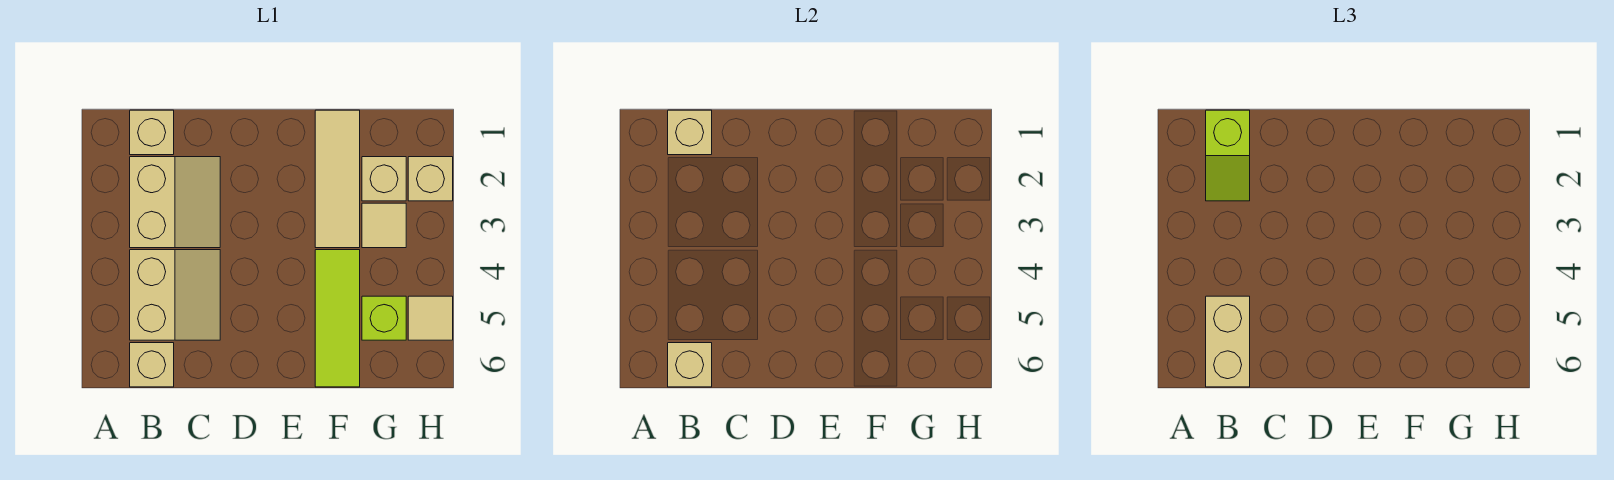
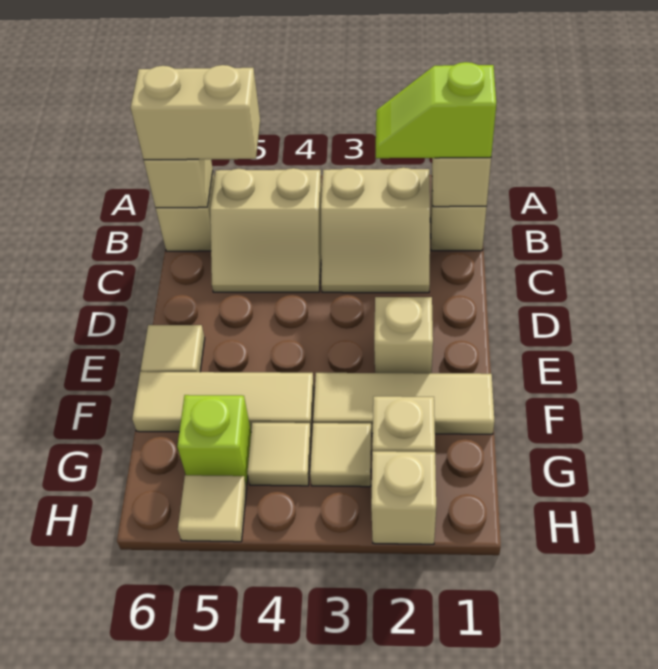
none -> tan 1x1 brick [374,297,433,373]
none -> tan 1x1 tile [141,325,205,372]
lime 1x3 tile [315,250,360,387] -> tan 1x3 tile [132,372,314,433]
none -> tan 1x1 tile [247,423,311,486]

